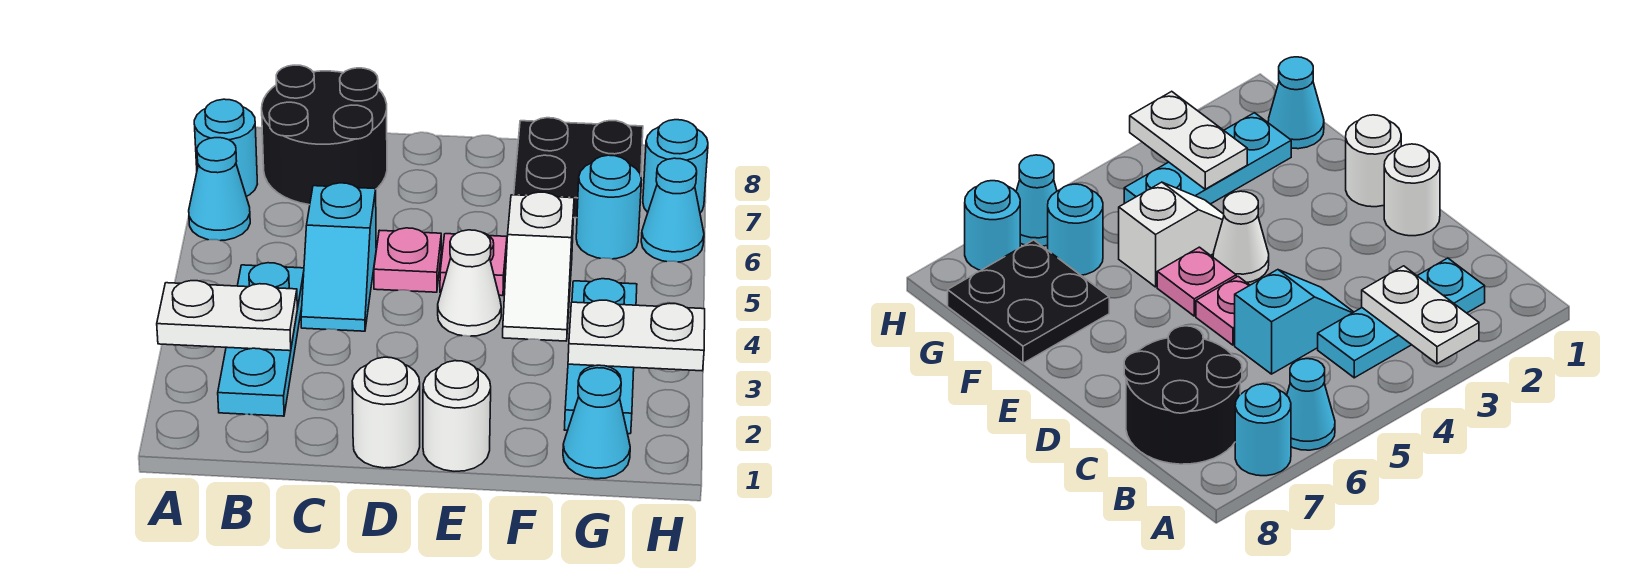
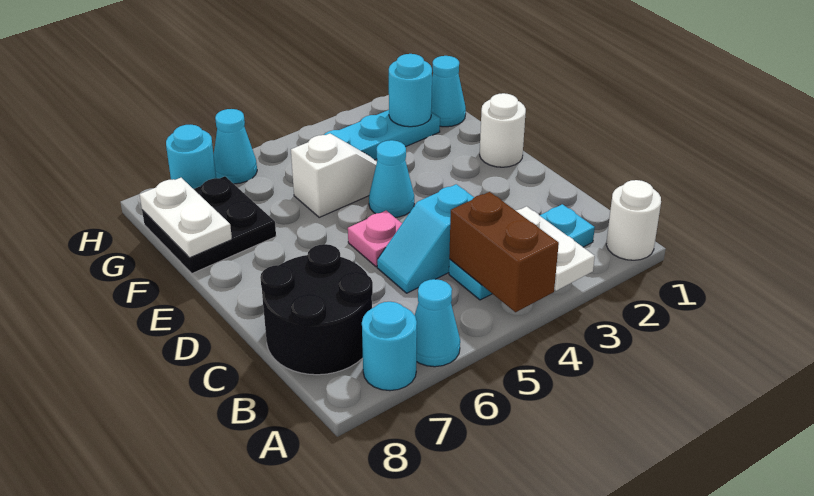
none -> brown 1x2 brick [449,192,559,312]
cyan 1x2 slope [301,183,376,331] -> cyan 1x2 slope turned to [377,184,474,293]
white 1x1 round brick [352,357,420,468] -> white 1x1 round brick moved to [606,180,661,260]
white 1x1 cone [438,230,501,336] -> cyan 1x1 cone [369,140,414,217]
pink 1x1 plate [440,233,507,296] -> none
white 1x2 plate [568,300,705,371] -> white 1x2 plate moved to [139,178,232,258]
cyan 1x1 round brick [576,155,641,259] -> cyan 1x1 round brick moved to [389,54,432,127]

